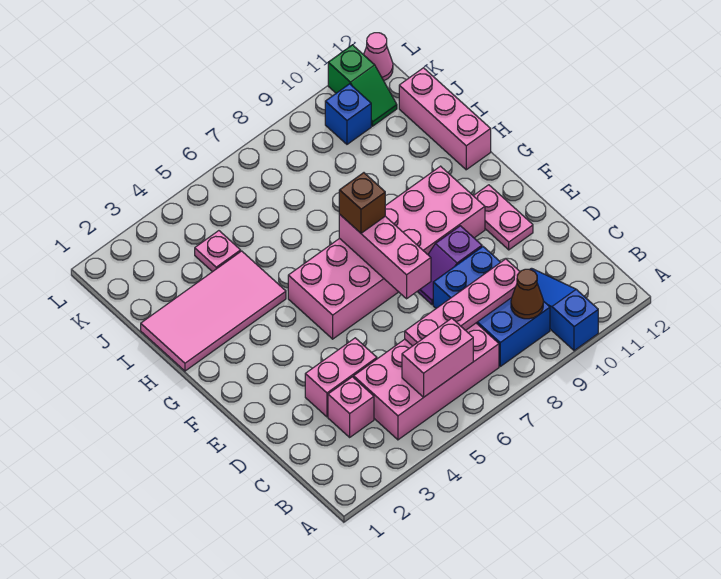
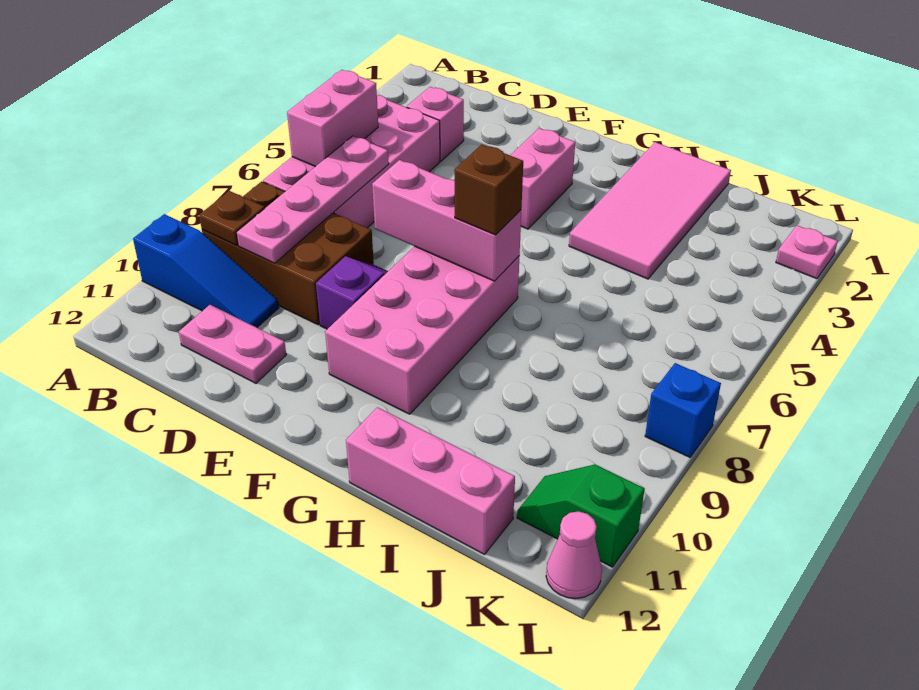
blue 2x3 brick [433,247,550,366] -> brown 2x3 brick [202,181,374,325]
brown 1x1 cone [511,269,543,319] -> brown 1x1 plate [199,191,265,246]
pink 1x2 brick [305,338,377,417] -> pink 1x2 brick moved to [510,128,575,229]
pink 1x2 plate [474,185,533,250] -> pink 1x2 plate moved to [179,305,286,383]
pink 2x6 brick [288,166,485,339] -> pink 2x4 brick [325,246,519,414]
pink 1x1 plate [195,231,241,272] -> pink 1x1 plate moved to [776,225,838,279]
blue 1x1 brick [325,84,371,144] -> blue 1x1 brick moved to [645,363,721,457]

